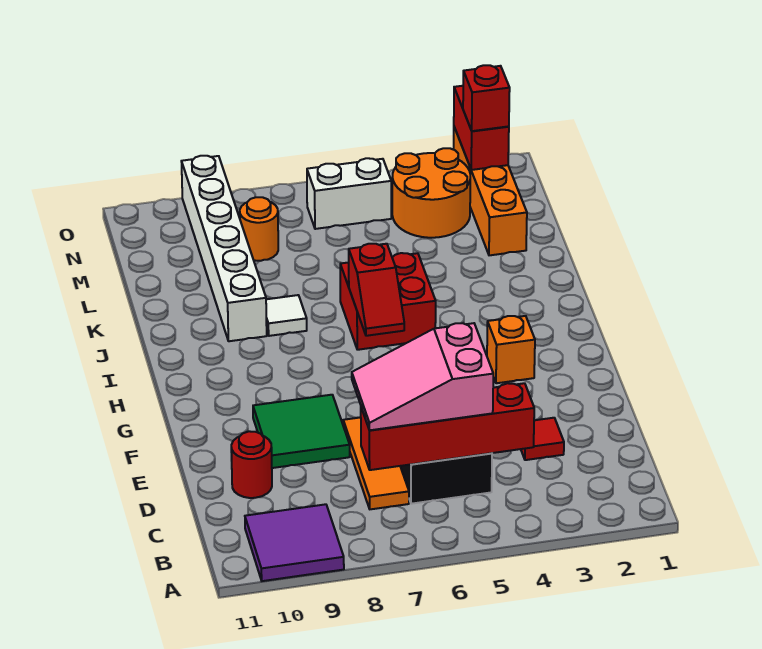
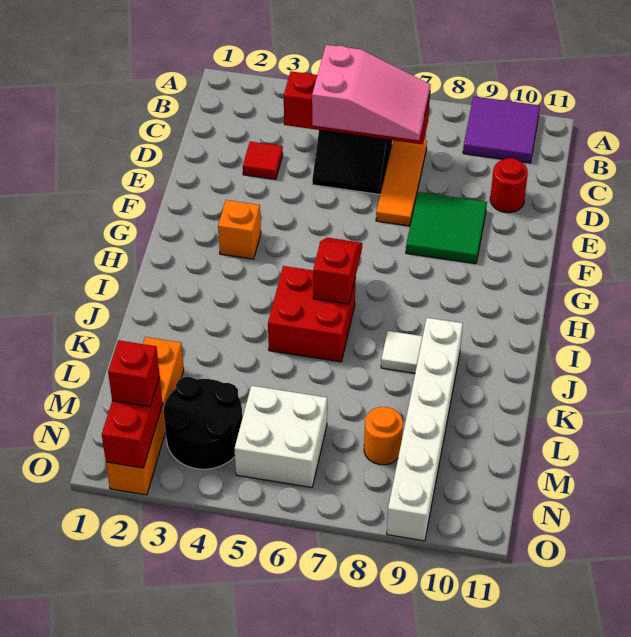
orange 2x2 round brick [392,148,470,238] -> black 2x2 round brick [164,377,242,469]
white 1x2 brick [307,158,391,229] -> white 2x2 brick [234,386,327,487]

